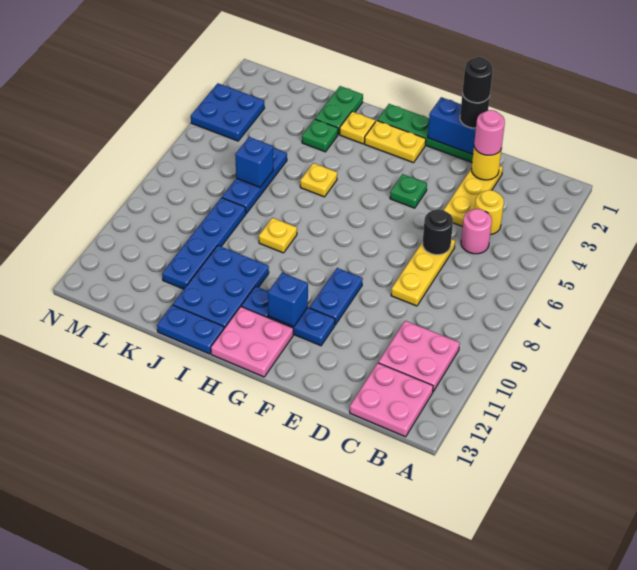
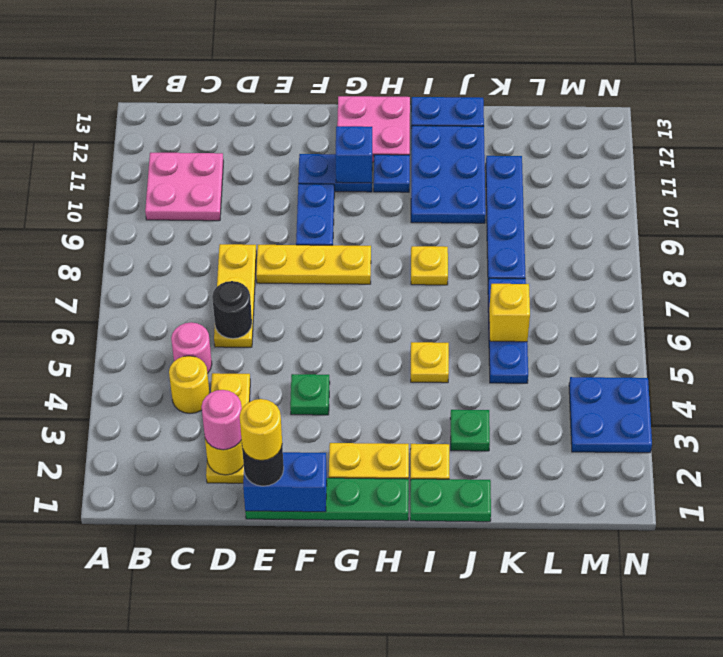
pink 2x2 plate [350,363,433,437] -> none
black 1x1 round brick [463,57,493,103] -> yellow 1x1 round brick [240,399,282,460]
none -> yellow 1x3 plate [256,245,371,284]
green 1x2 plate [315,86,363,134] -> green 1x2 plate turned to [410,479,491,522]
blue 1x1 brick [235,137,273,187] -> yellow 1x1 brick [489,284,530,342]

